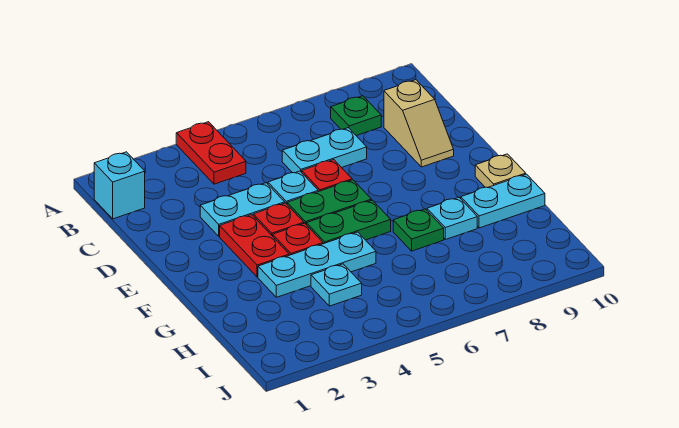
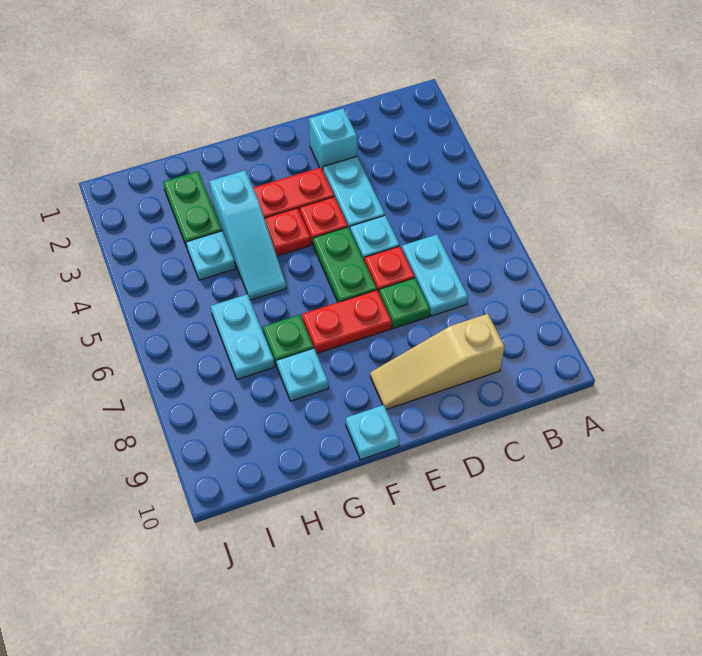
red 1x2 plate [176,122,246,184] -> red 1x2 plate moved to [302,290,392,354]
cyan 1x1 brick [94,152,145,219] -> cyan 1x1 brick moved to [309,108,357,170]
green 1x1 plate [331,96,381,136] -> green 1x1 plate moved to [379,278,430,329]
tan 1x2 slope [384,80,454,167] -> tan 1x3 slope [370,314,505,409]
green 1x2 plate [306,200,391,244] -> green 1x2 plate moved to [163,171,222,247]
tan 1x1 plate [475,154,526,188] -> cyan 1x1 plate [346,405,399,460]
cyan 1x3 plate [258,232,376,297] -> cyan 1x3 slope [209,170,286,300]
cyan 1x2 plate [460,174,545,228] -> cyan 1x2 plate moved to [211,294,275,379]

